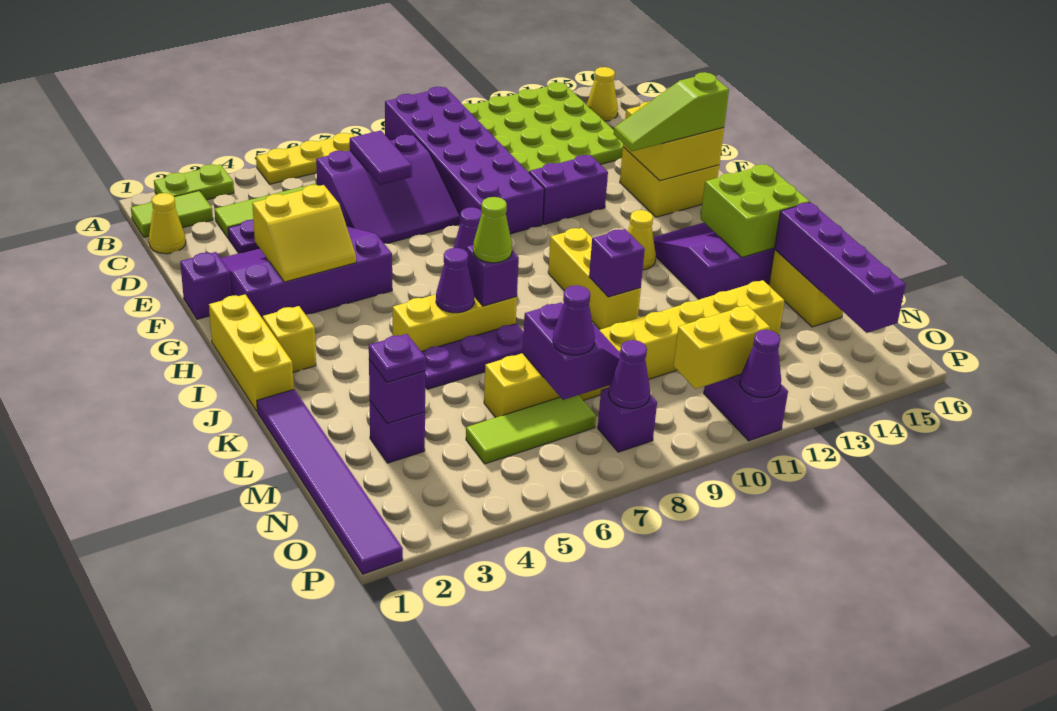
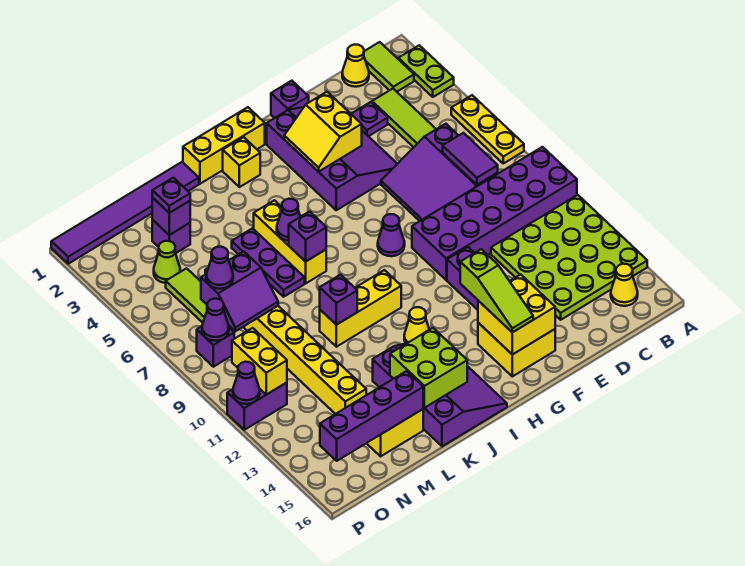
purple 1x2 tile [350,130,412,185] -> purple 1x2 tile turned to [443,133,498,185]
lime 1x3 slope [614,72,729,151] -> lime 1x3 slope turned to [460,249,533,332]
lime 1x1 cone [473,197,512,263] -> lime 1x1 cone moved to [154,241,180,283]

